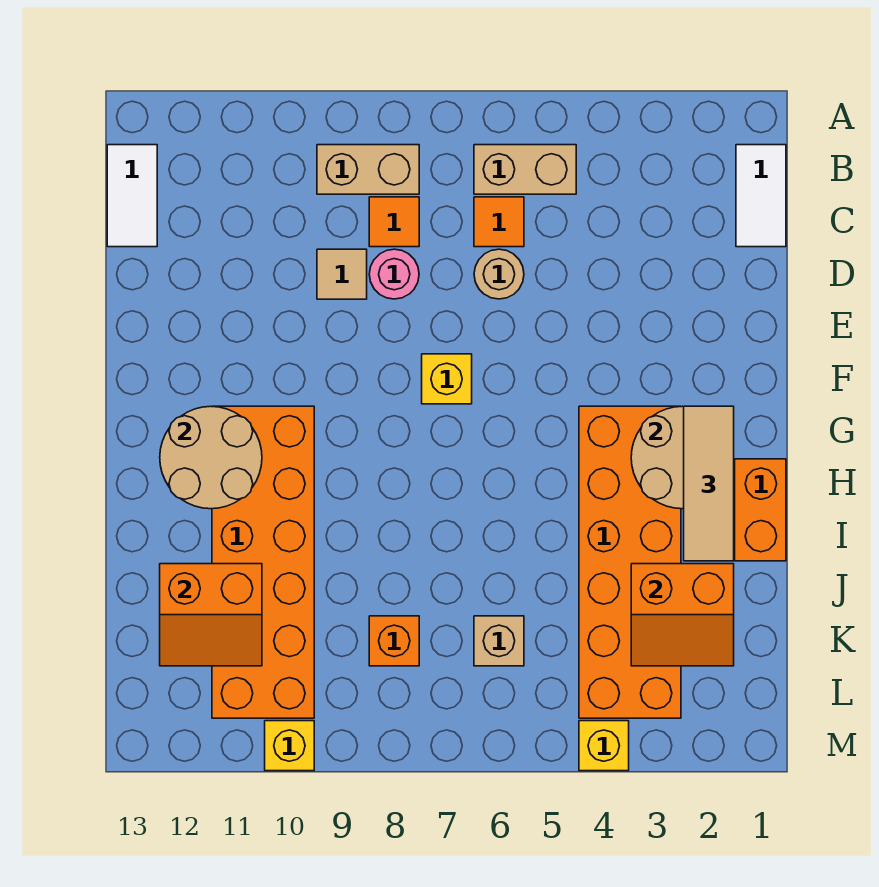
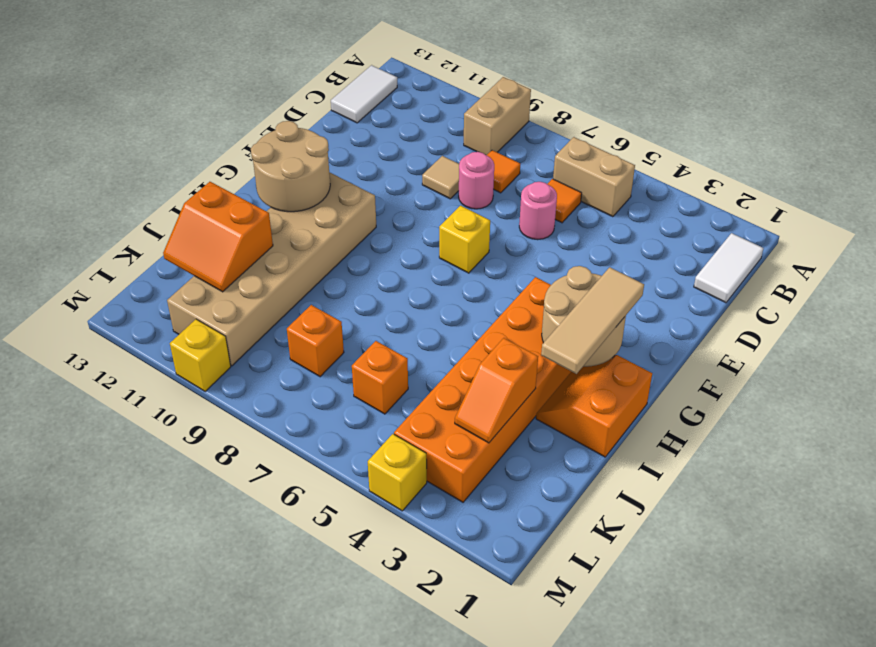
tan 1x2 brick [317,145,419,194] -> tan 1x2 brick turned to [464,77,531,155]
tan 1x1 round brick [474,249,524,299] -> pink 1x1 round brick [519,182,557,240]
orange 2x6 brick [212,406,314,718] -> tan 2x6 brick [167,172,376,366]
orange 2x2 slope [631,564,734,666] -> orange 1x2 slope [455,338,538,443]
tan 1x1 brick [474,616,524,666] -> orange 1x1 brick [352,341,408,414]

